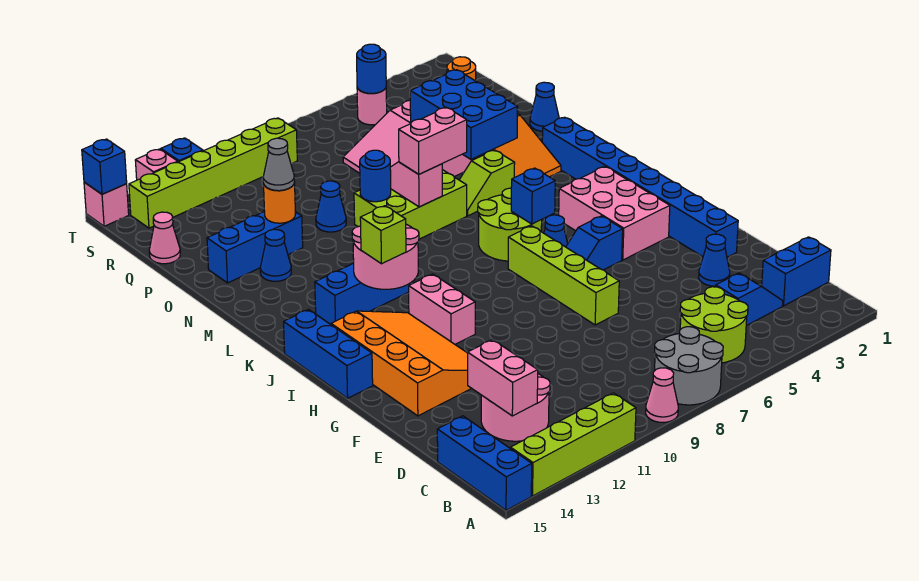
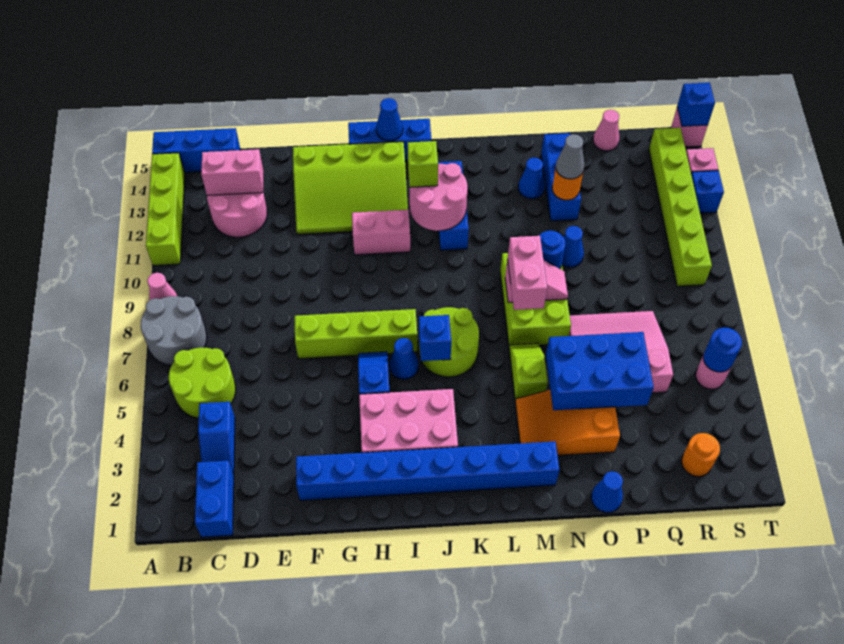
blue 1x1 cone [699,234,730,286] -> blue 1x1 cone moved to [376,98,403,141]
orange 3x4 slope [331,311,471,416] -> lime 3x4 slope [293,142,408,234]

